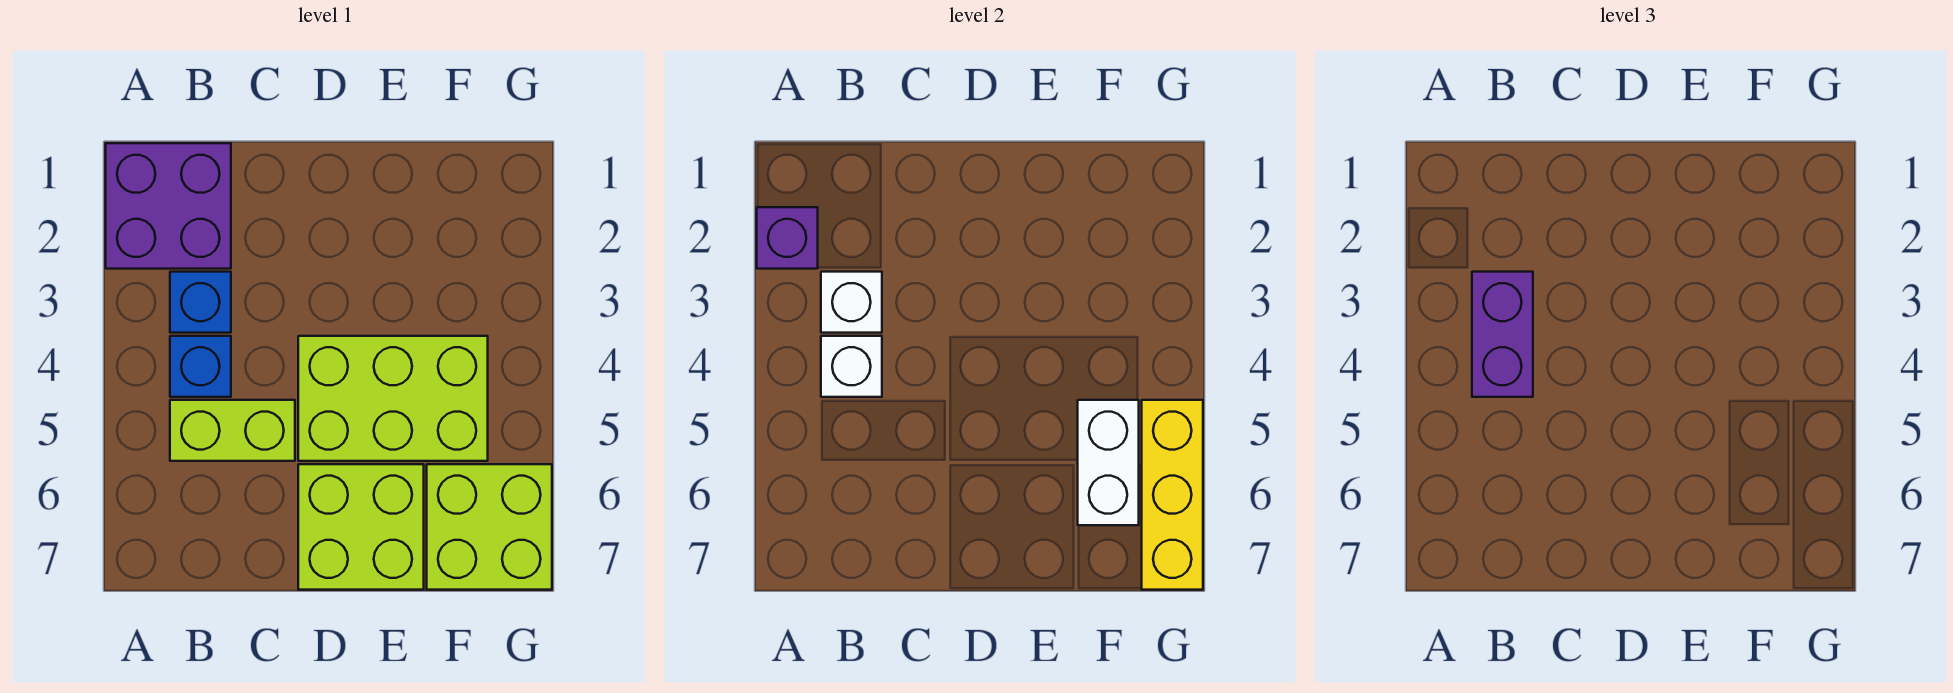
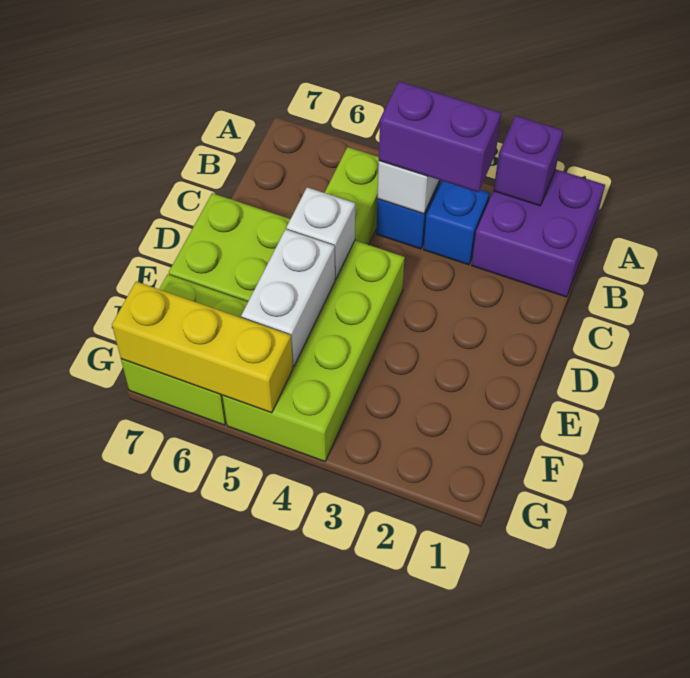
white 1x1 brick [821,272,882,333] -> white 1x1 brick moved to [286,187,355,279]
lime 2x3 brick [298,336,488,461] -> lime 2x4 brick [223,241,405,462]
white 1x2 brick [1078,400,1139,525] -> white 1x2 brick turned to [241,229,335,367]

